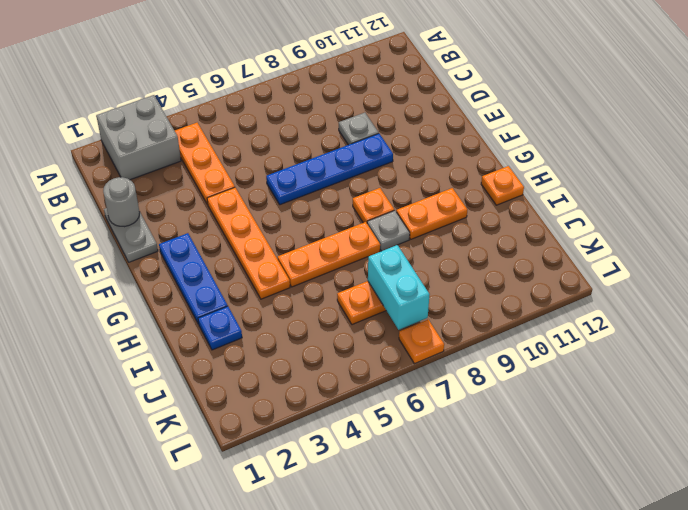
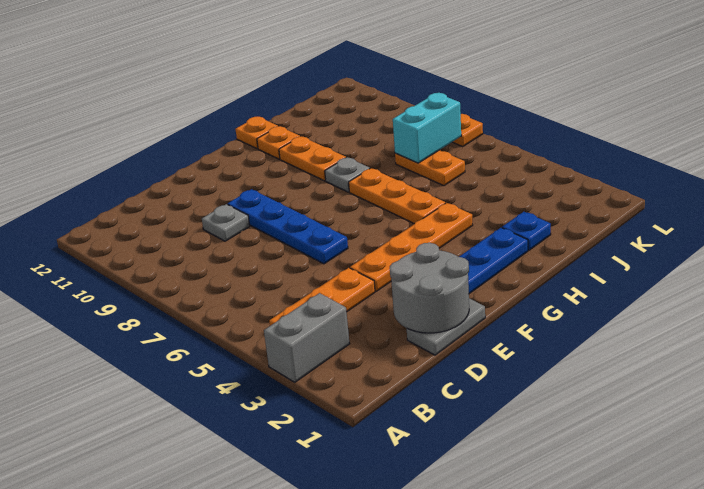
grey 2x2 brick [96,95,181,180] -> grey 1x2 brick [264,293,350,382]
grey 1x1 round brick [103,177,140,227] -> grey 2x2 round brick [390,243,469,333]
orange 1x1 plate [353,188,394,223] -> orange 1x1 plate moved to [257,126,300,159]

